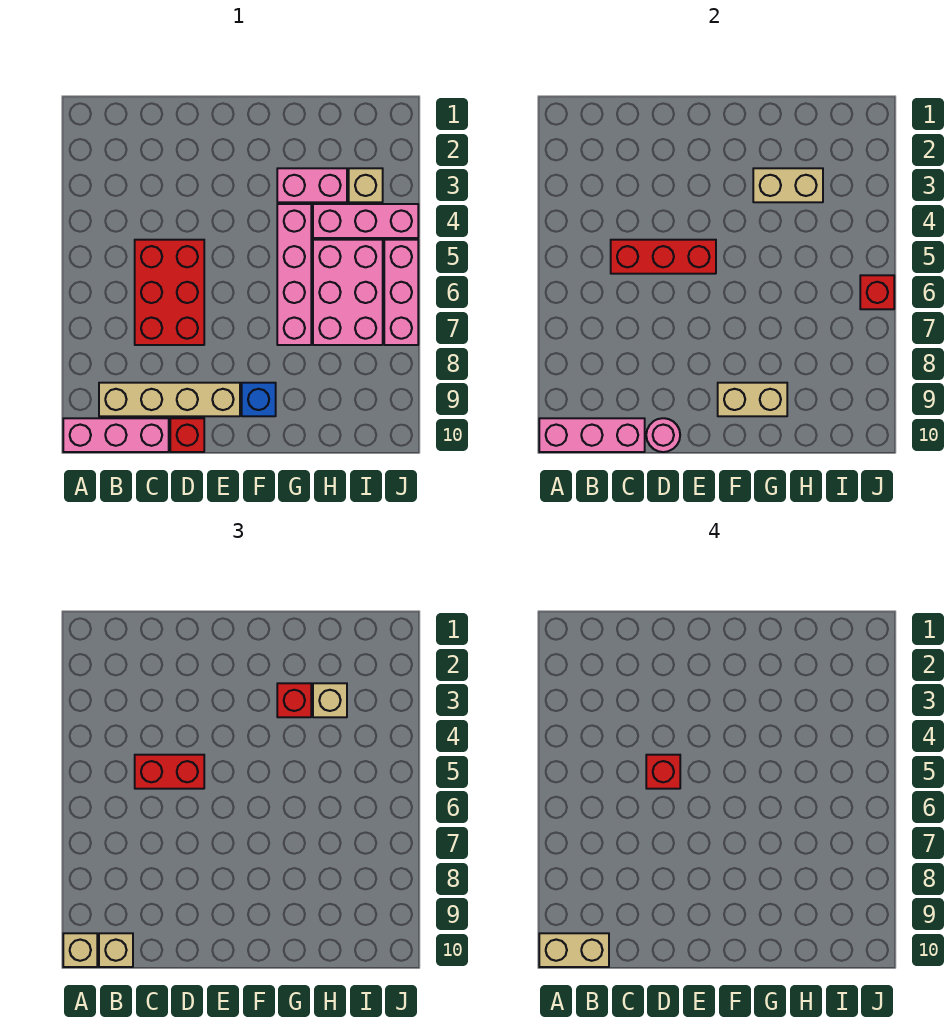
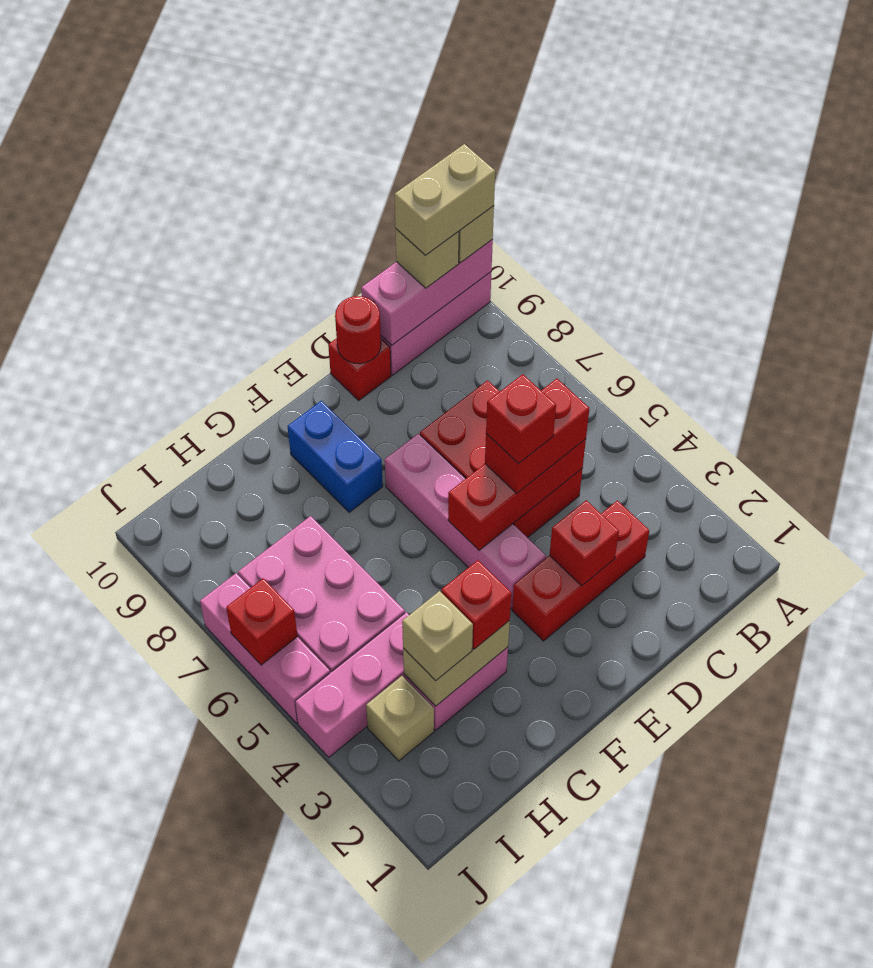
tan 1x4 brick [99,383,240,416] -> none
none -> red 1x3 brick [512,501,649,641]
none -> red 1x1 brick [550,500,619,586]
pink 1x1 round brick [646,418,680,452] -> red 1x1 round brick [335,296,381,364]
blue 1x1 brick [242,383,276,416] -> blue 1x2 brick [287,401,383,512]
tan 1x2 brick [718,383,787,416] -> none
pink 1x4 brick [277,204,311,345] -> pink 1x4 brick moved to [385,433,546,608]

